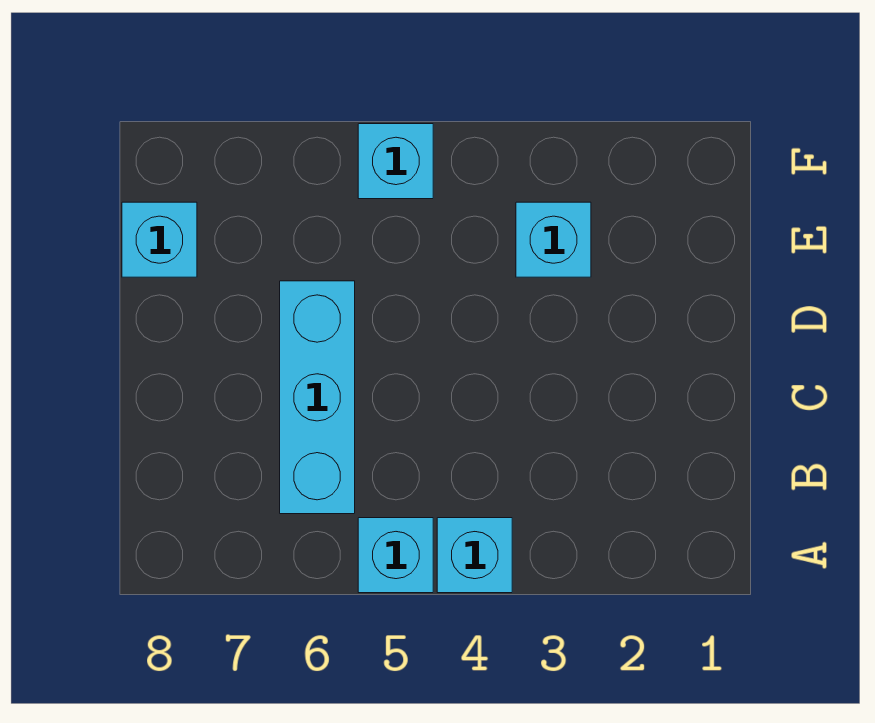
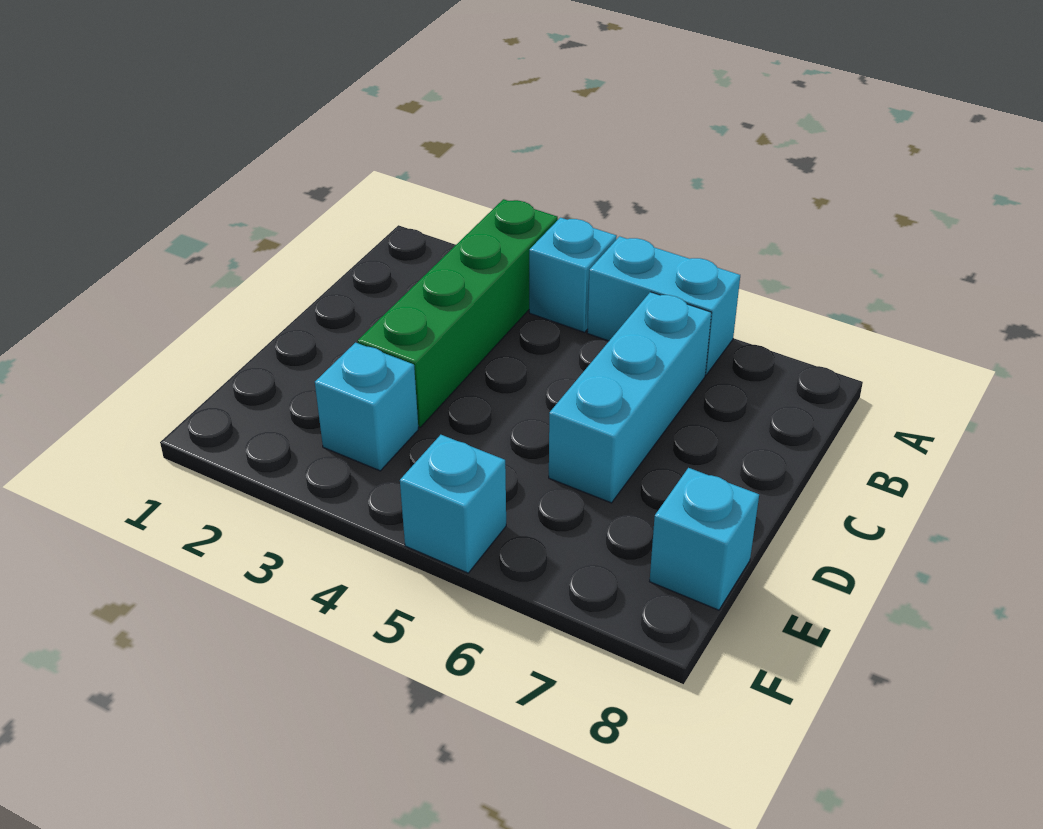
none -> green 1x4 brick [358,199,558,427]
cyan 1x1 brick [358,518,433,593] -> cyan 1x2 brick [587,236,740,375]

